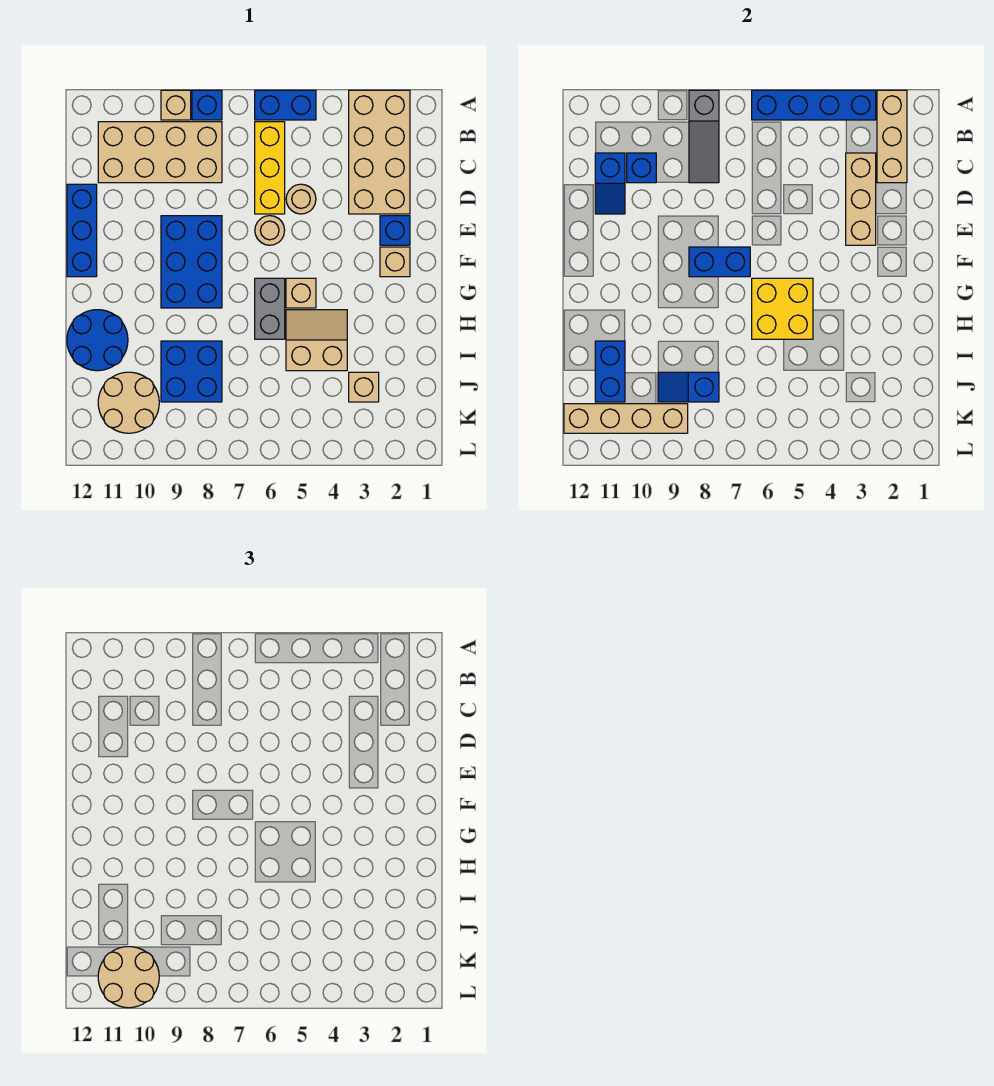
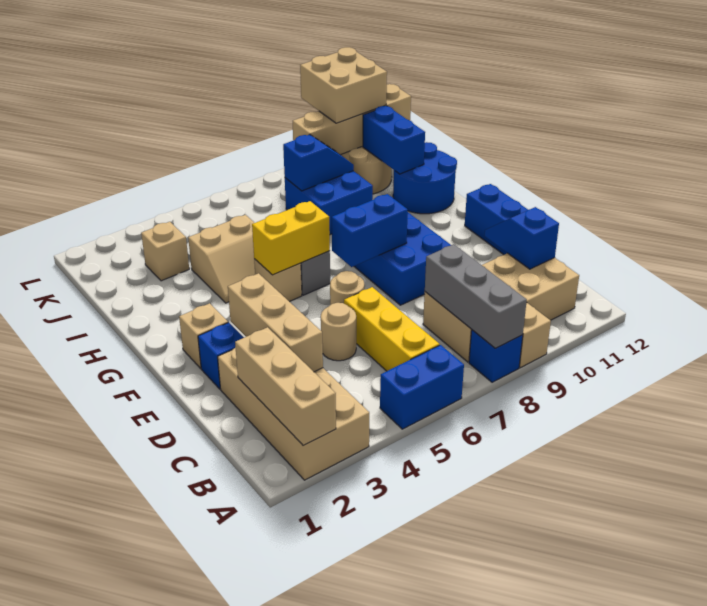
blue 1x4 brick [752,90,876,120] -> none
grey 1x3 slope [689,90,719,183] -> grey 1x3 brick [425,244,527,348]
blue 1x1 brick [627,153,656,183] -> none
yellow 2x2 brick [752,278,813,339] -> yellow 1x2 brick [252,201,330,275]
tan 2x2 round brick [98,947,159,1008] -> tan 2x2 brick [300,47,387,123]

